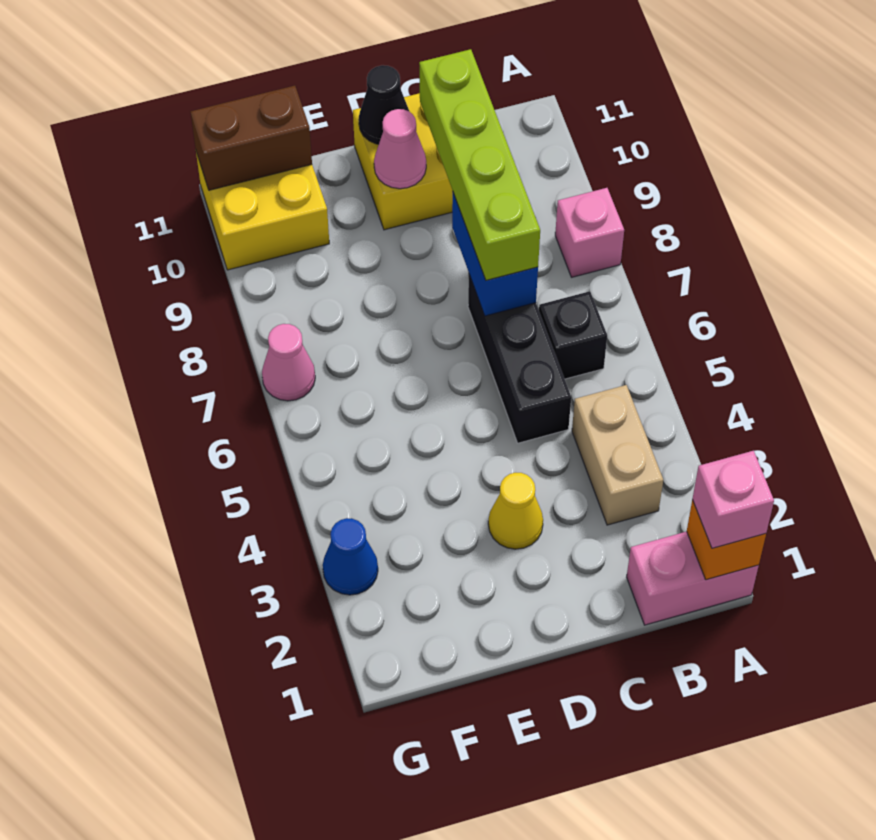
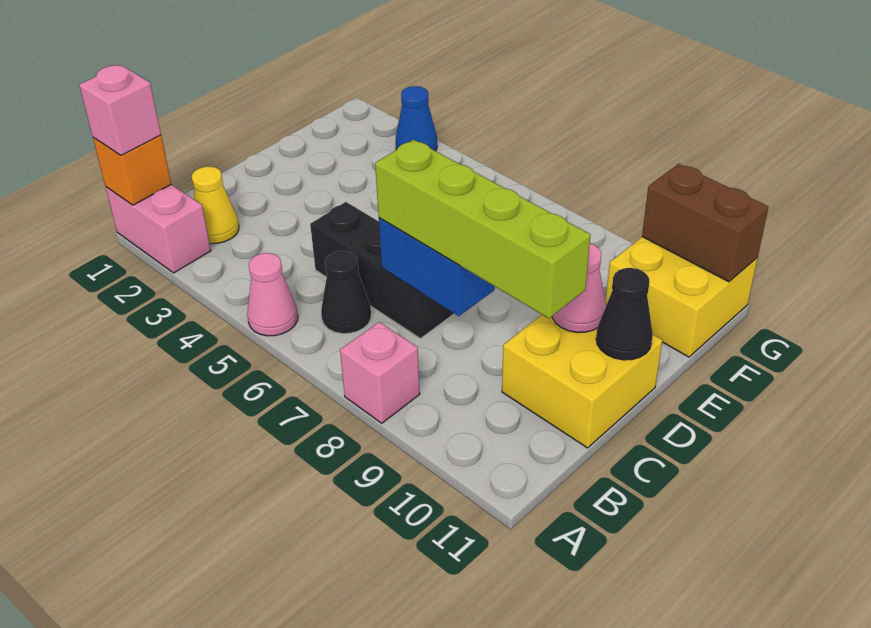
pink 1x2 brick [627,532,759,625] -> pink 1x2 brick turned to [106,185,211,273]
tan 1x2 brick [572,385,663,525] -> none
black 1x1 brick [539,291,607,379] -> black 1x1 cone [321,251,371,334]
yellow 1x1 cone [488,472,543,549] -> yellow 1x1 cone moved to [192,166,239,244]
brown 1x2 brick [191,86,312,190] -> brown 1x2 brick turned to [642,164,768,282]
pink 1x1 cone [262,324,315,401] -> pink 1x1 cone moved to [247,253,298,336]

